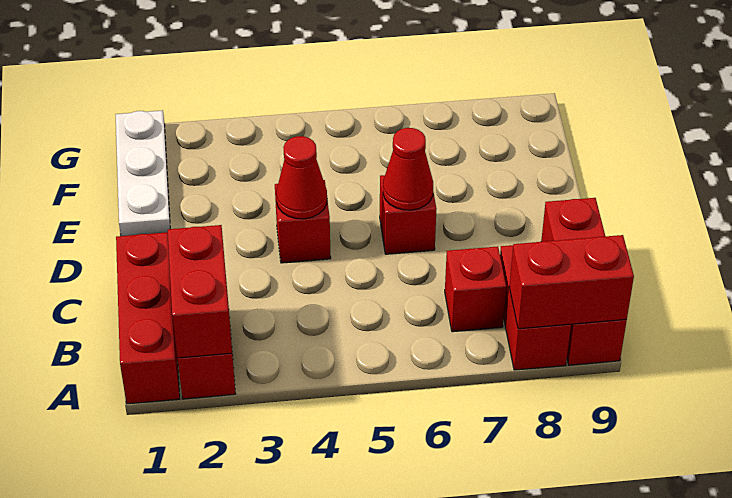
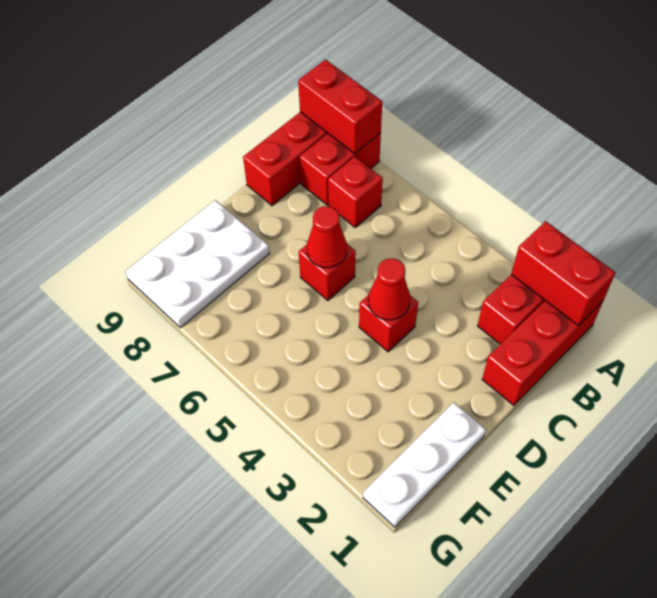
red 1x2 brick [168,225,232,358] -> red 1x2 brick turned to [511,221,616,325]
none -> white 2x3 plate [126,200,269,328]

